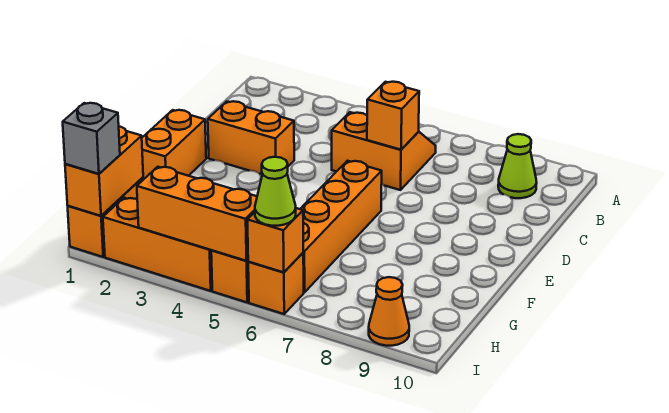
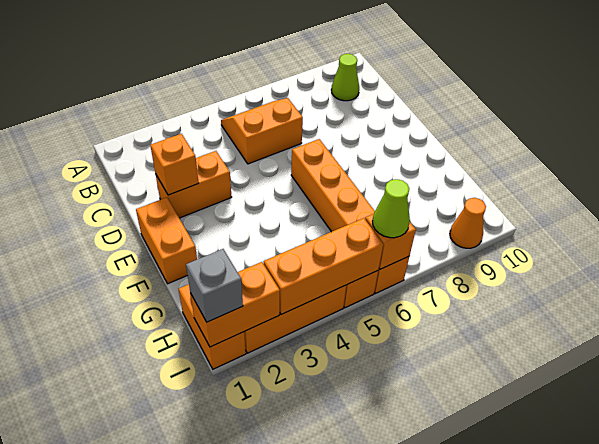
orange 1x1 brick [367,82,419,150] -> orange 1x1 brick moved to [150,134,199,195]
orange 1x2 brick [65,126,143,216] -> orange 1x2 brick turned to [190,262,280,347]

